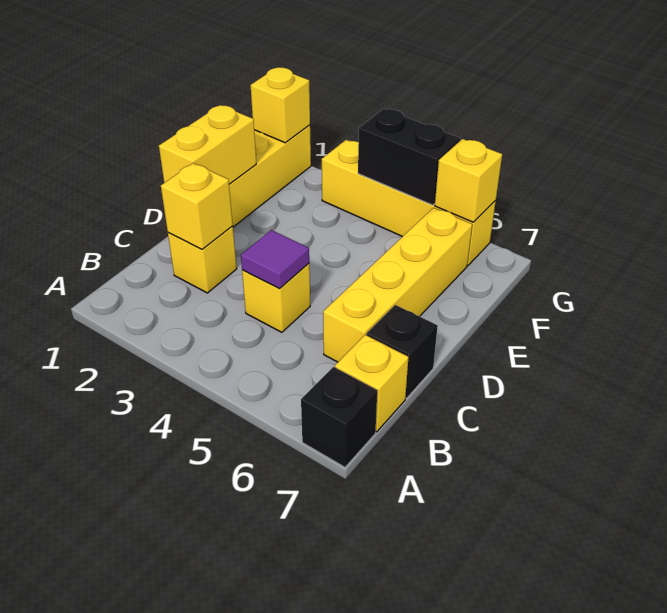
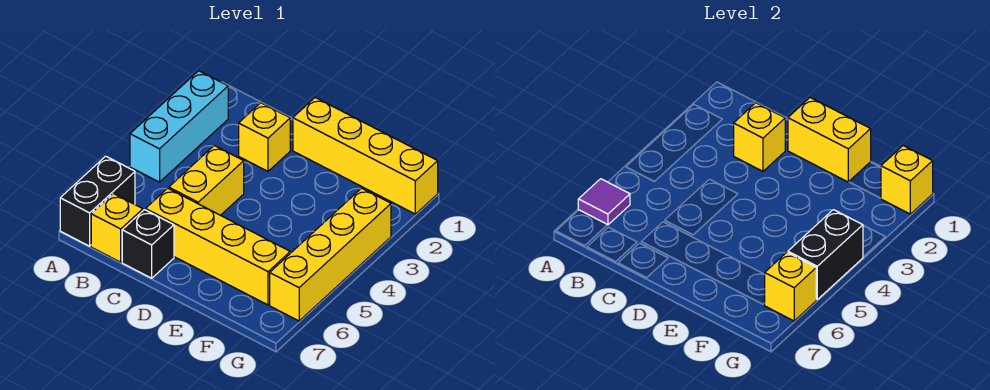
none -> cyan 1x3 brick [130,71,228,182]
black 1x1 brick [301,367,377,467] -> black 1x2 brick [60,156,135,246]
yellow 1x1 brick [242,263,310,332] -> yellow 1x2 brick [169,146,244,215]
purple 1x1 tile [241,230,309,289] -> purple 1x1 tile moved to [578,179,630,225]

